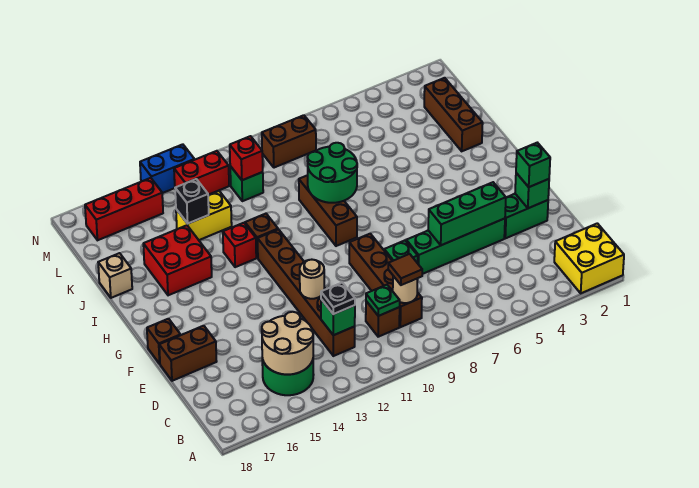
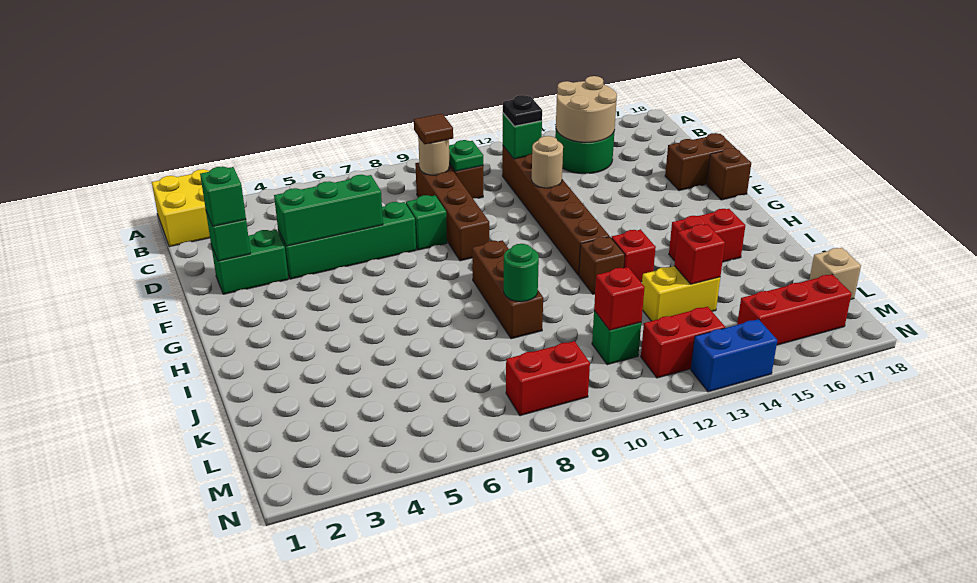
green 2x2 round brick [307,143,357,203] -> green 1x1 round brick [504,244,539,302]
red 2x2 brick [143,225,212,295] -> red 1x2 brick [669,209,745,262]
brown 1x3 brick [424,78,483,151] -> none
tan 1x1 brick [98,253,132,298] -> tan 1x1 brick moved to [809,248,861,300]
black 1x1 brick [175,179,209,223] -> red 1x1 brick [674,224,725,284]
brown 1x2 brick [262,115,316,168] -> red 1x2 brick [506,341,590,416]

